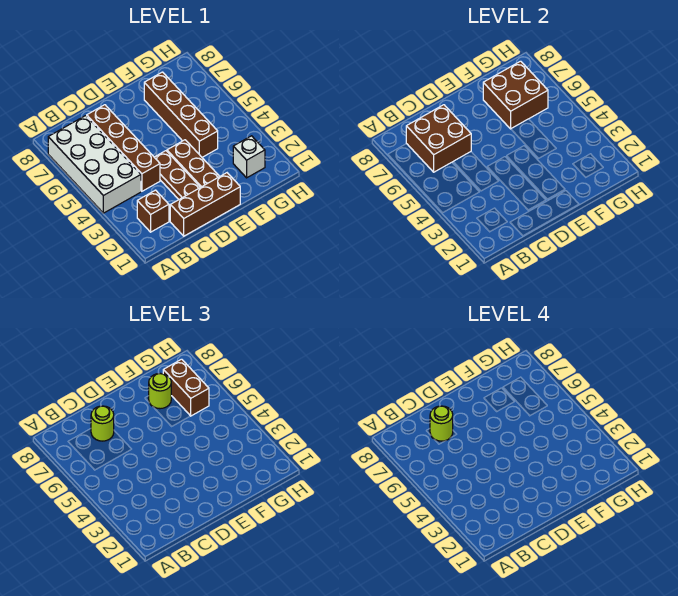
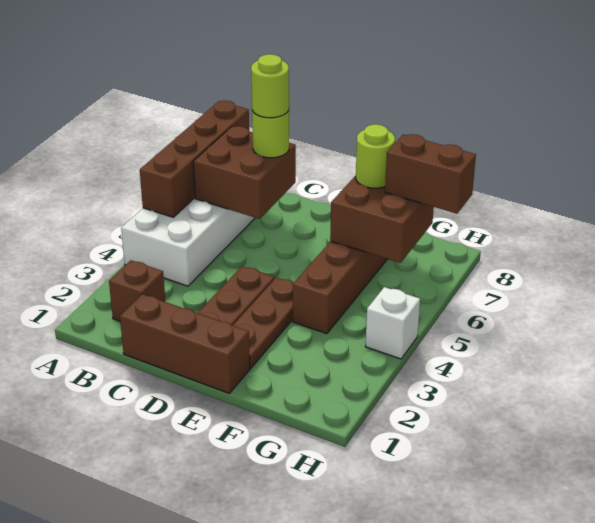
brown 1x4 brick [87,105,160,191] -> brown 1x4 brick moved to [140,101,249,217]
white 1x1 brick [233,136,265,178] -> white 1x1 brick moved to [365,287,420,359]
brown 1x2 brick [163,359,209,416] -> brown 1x2 brick turned to [385,134,476,214]

